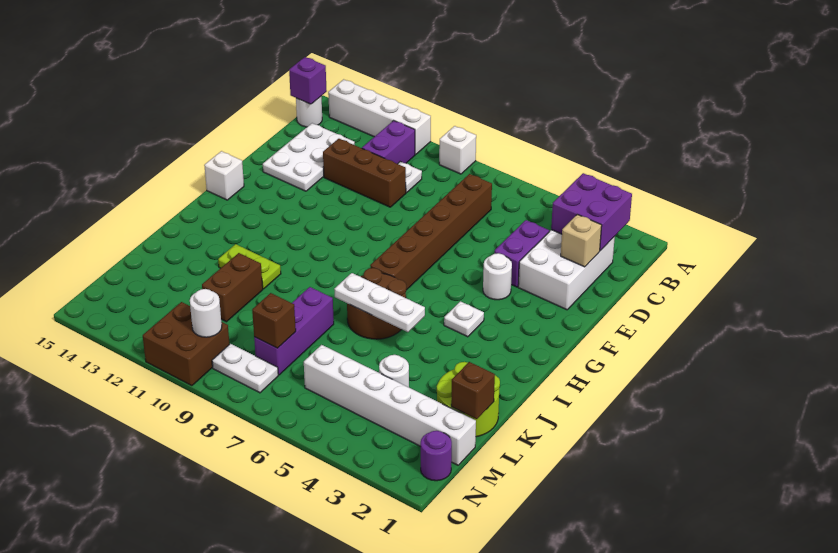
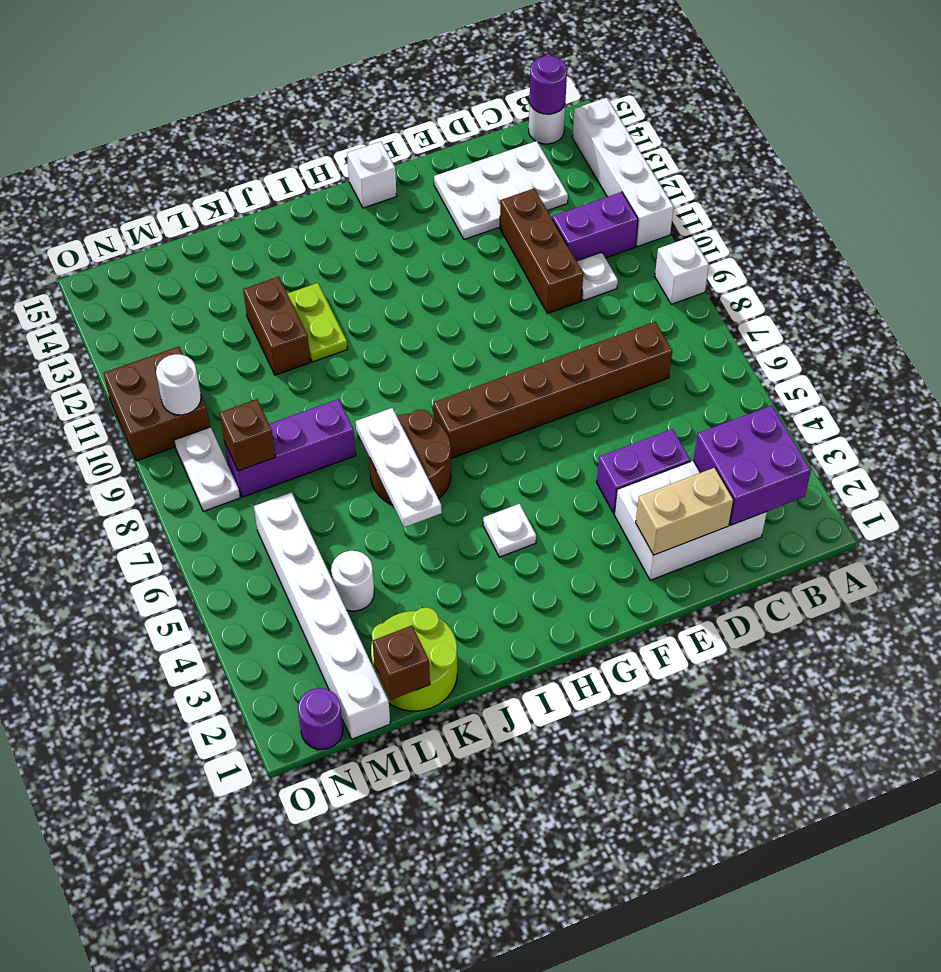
purple 1x1 brick [289,57,327,104] -> purple 1x1 round brick [530,56,567,114]
tan 1x1 brick [561,214,602,267] -> tan 1x2 brick [636,468,734,555]
white 1x1 round brick [483,253,512,300] -> none
brown 1x2 brick [202,253,263,322] -> brown 1x2 brick turned to [243,277,310,375]

